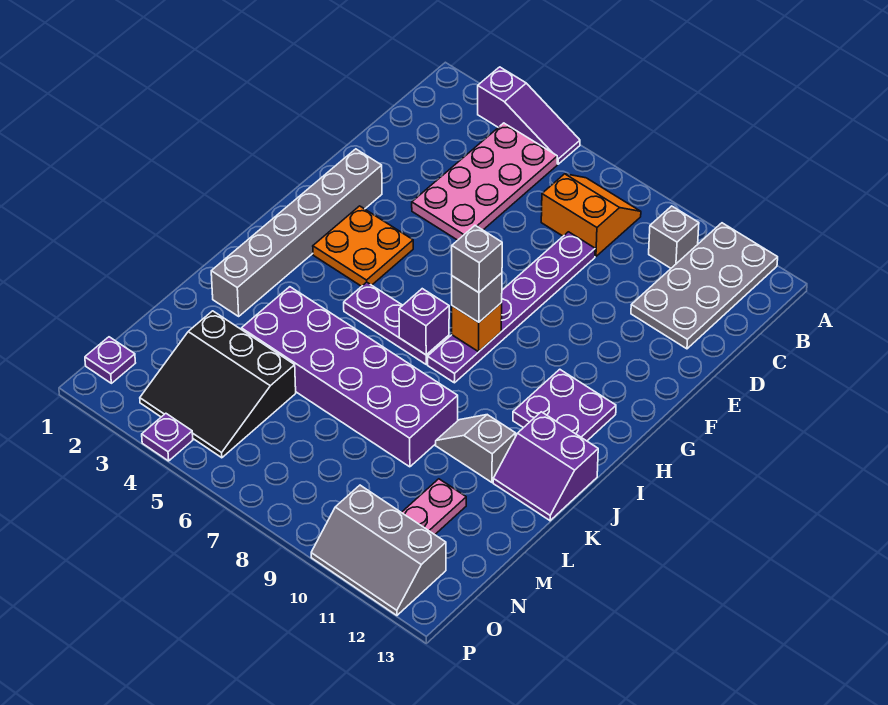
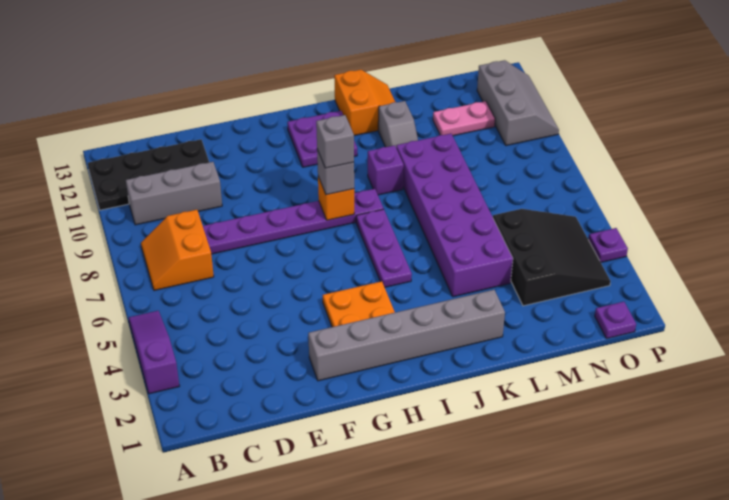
grey 2x4 plate [631,223,778,349] -> black 2x4 plate [88,139,209,210]
pink 2x4 plate [412,123,557,240] -> none
grey 1x1 brick [649,206,699,268] -> grey 1x3 brick [126,162,222,225]
purple 1x1 brick [399,289,449,355] -> purple 1x1 brick moved to [368,145,404,195]
purple 2x2 slope [493,412,598,521] -> orange 2x2 slope [334,70,395,136]

